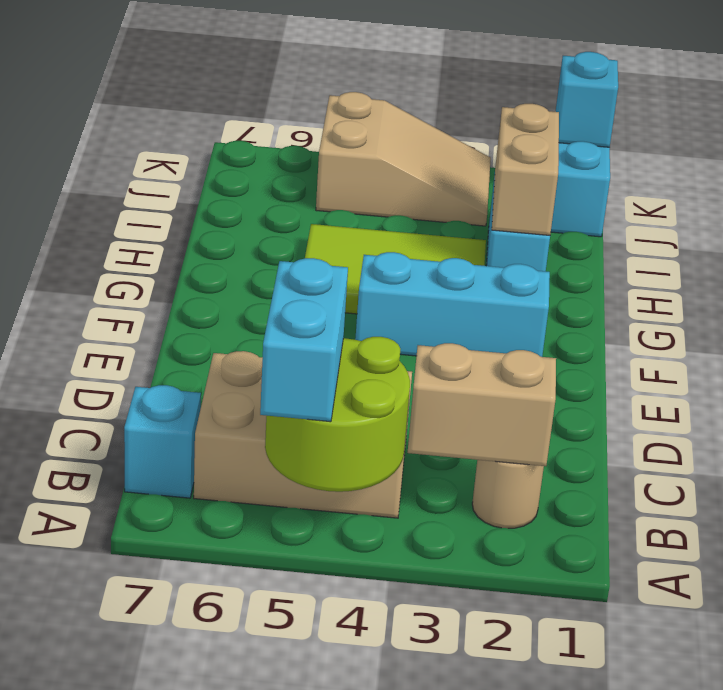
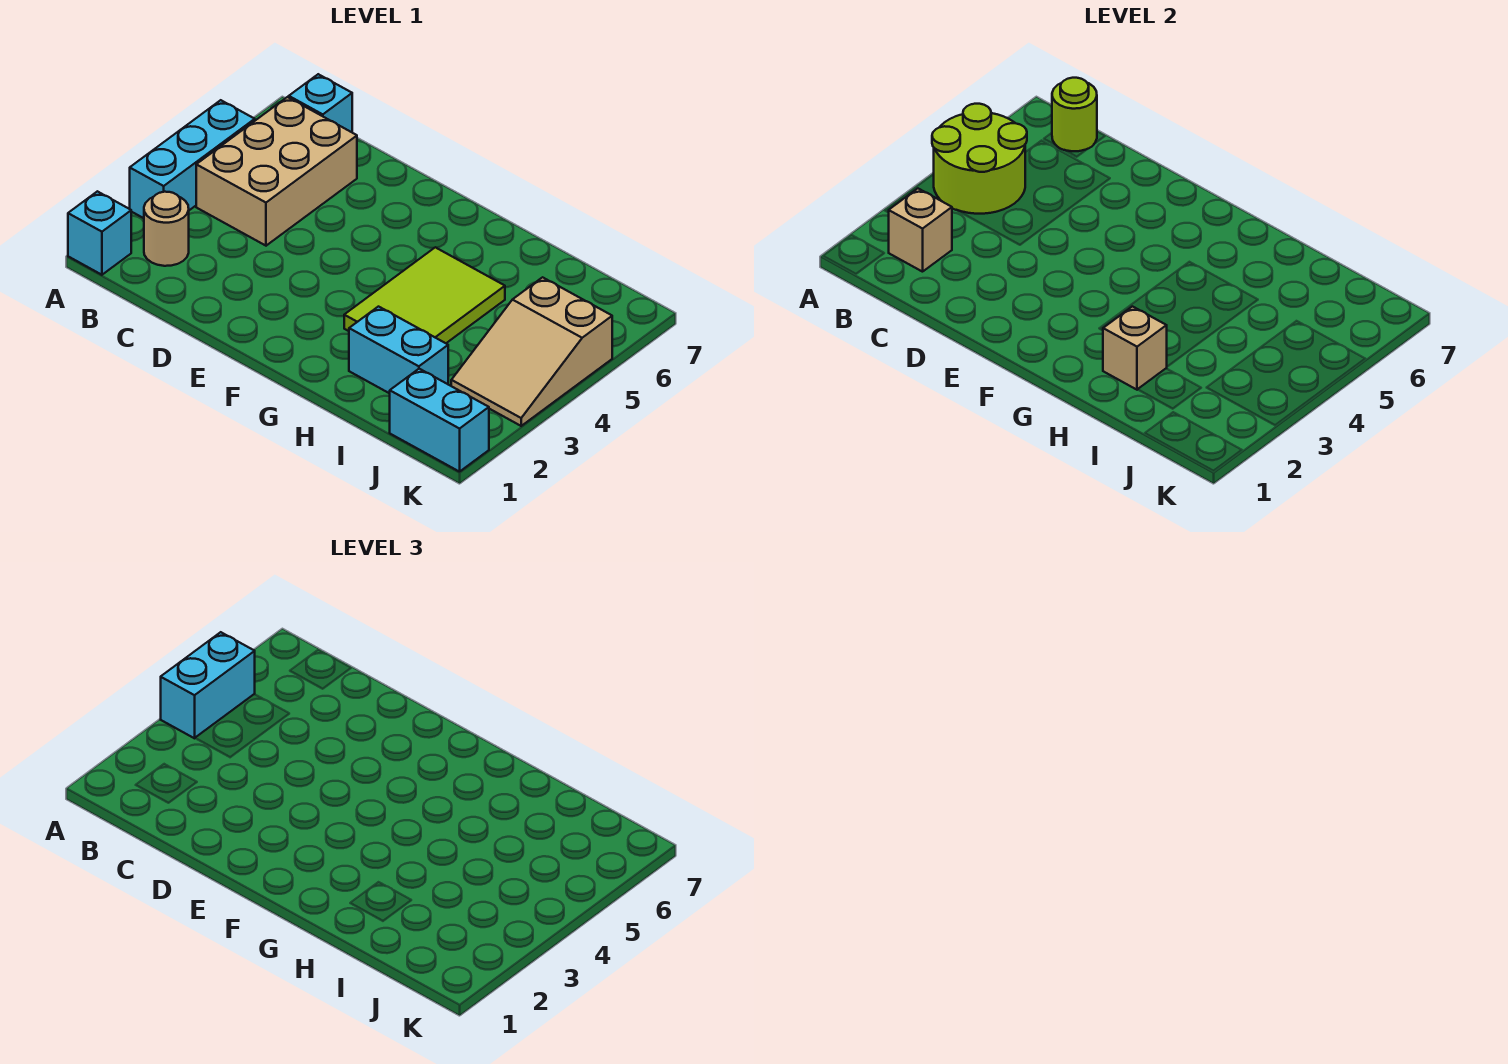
cyan 1x2 brick [260,258,348,422] -> cyan 1x2 brick turned to [161,632,255,738]
tan 1x2 brick [408,343,556,466] -> tan 1x1 brick [888,189,952,272]
none -> lime 1x1 round brick [1052,78,1097,151]
cyan 1x3 brick [355,252,550,357] -> cyan 1x3 brick moved to [130,100,255,218]
tan 1x2 brick [492,104,559,235] -> tan 1x1 brick [1103,307,1167,390]
cyan 1x1 brick [556,52,618,147] -> cyan 1x1 brick moved to [68,191,131,275]

